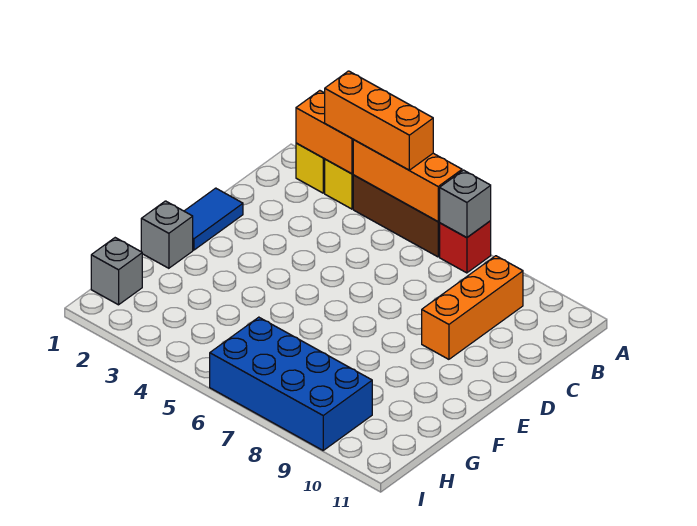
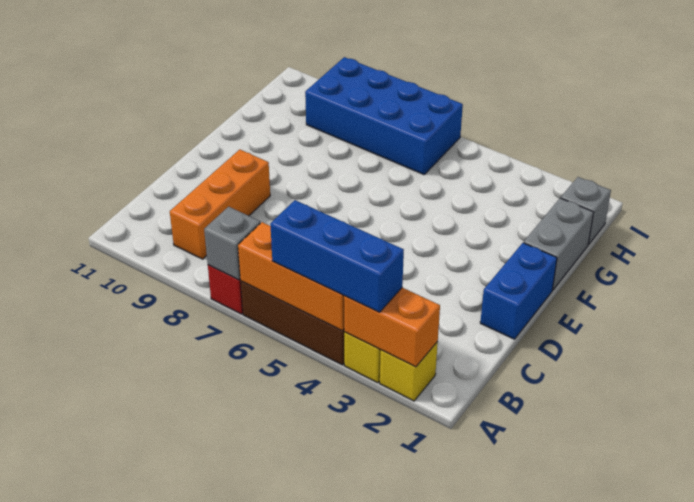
orange 1x3 brick [325,71,433,170] -> blue 1x3 brick [270,200,404,312]
blue 1x2 tile [184,188,243,250] -> blue 1x2 brick [480,243,557,339]
grey 1x1 brick [141,201,193,268] -> grey 1x2 brick [524,198,594,290]

